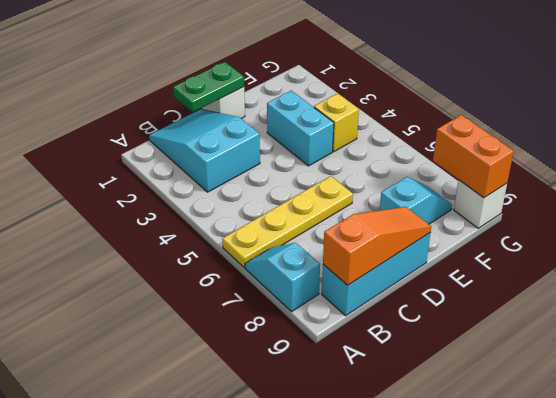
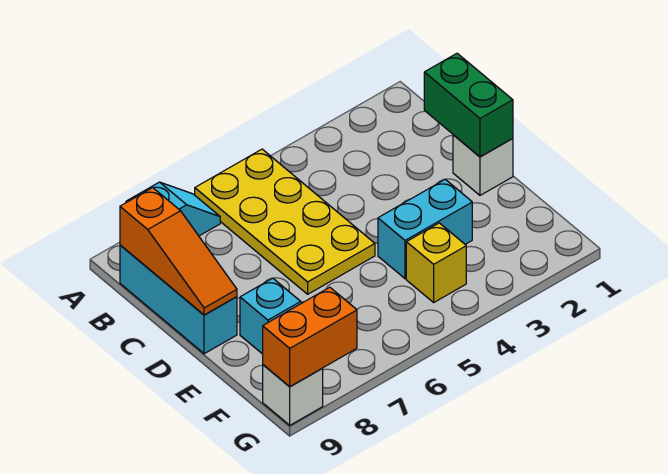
yellow 1x4 plate [222,176,353,268] -> yellow 2x4 plate [195,149,375,294]
cyan 2x3 slope [149,109,260,192] -> none
green 1x2 plate [173,62,244,112] -> green 1x2 brick [424,53,513,157]

